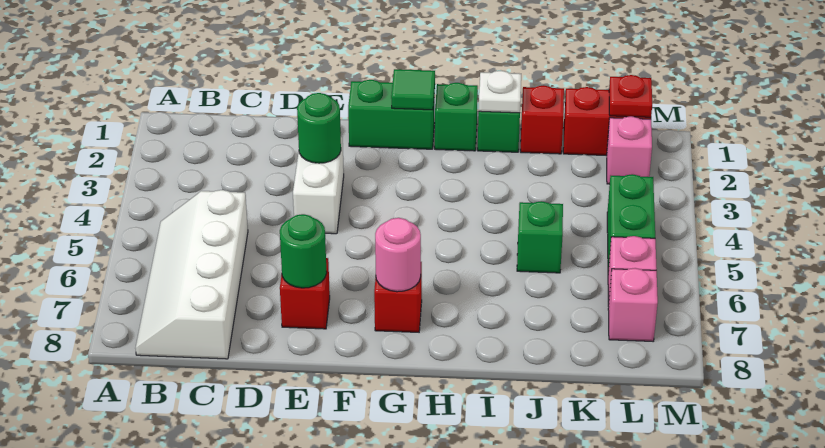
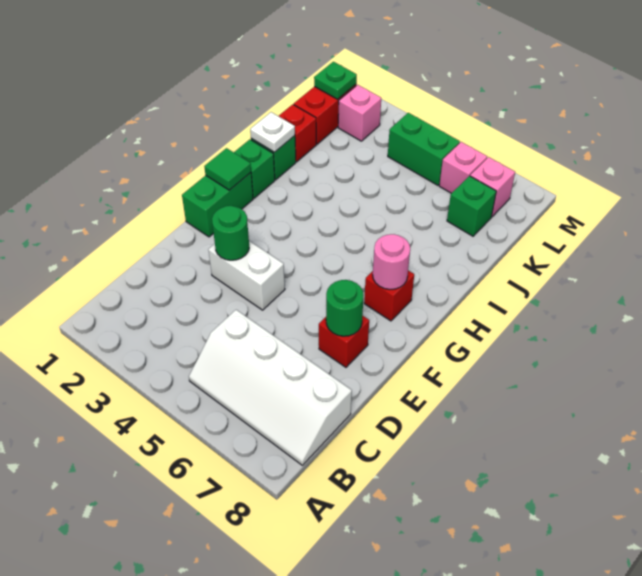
green 1x1 brick [517,201,563,273] -> green 1x1 brick moved to [447,176,496,236]
red 1x1 plate [609,75,652,117] -> green 1x1 plate [314,62,357,99]

